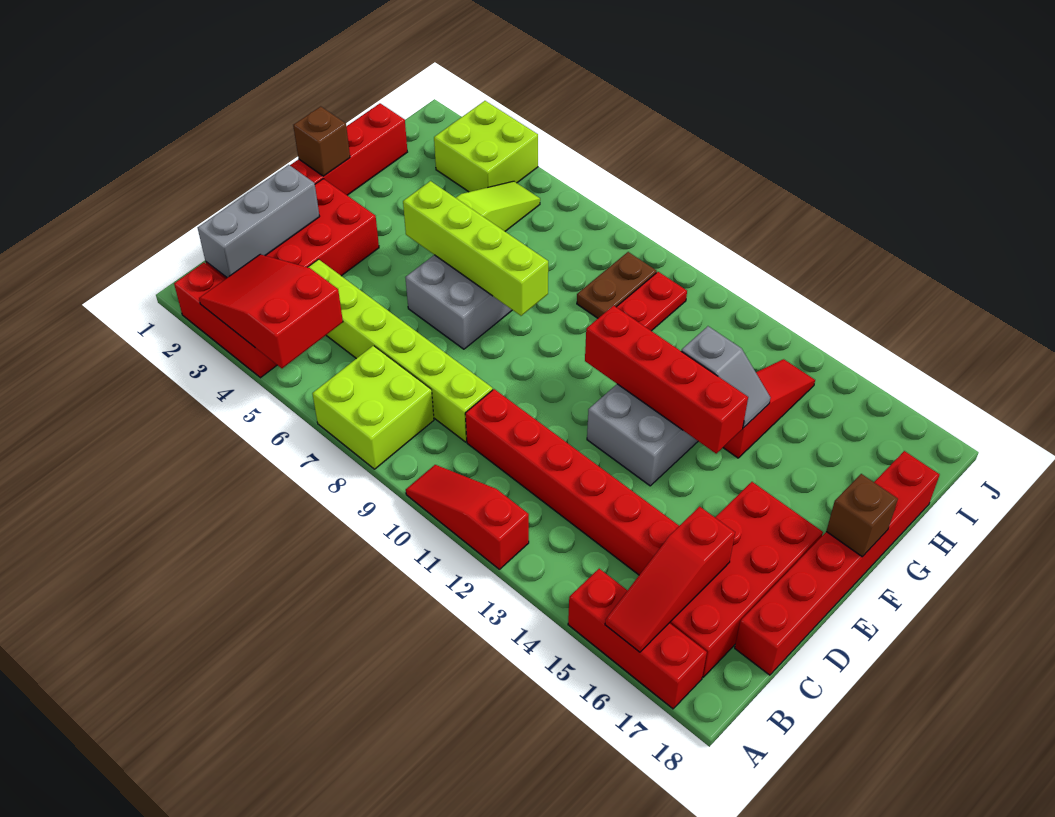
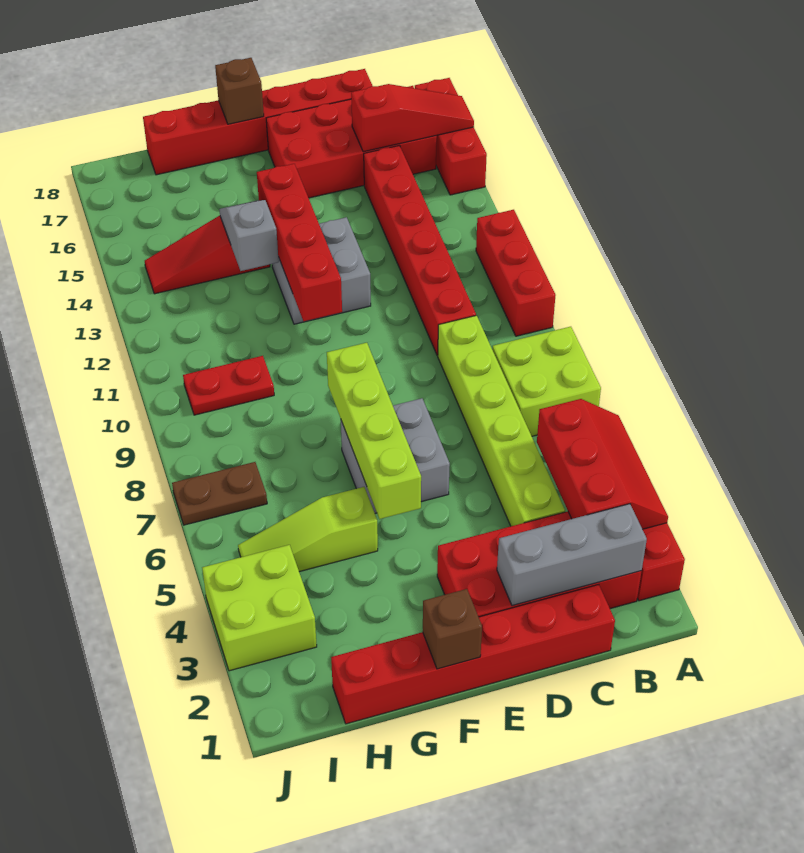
red 2x3 slope [199,254,343,368] -> red 2x3 slope turned to [537,399,668,529]
red 1x3 slope [406,465,529,569] -> red 1x3 brick [476,210,556,336]
brown 1x2 plate [577,252,657,318] -> brown 1x2 plate moved to [172,462,267,525]

